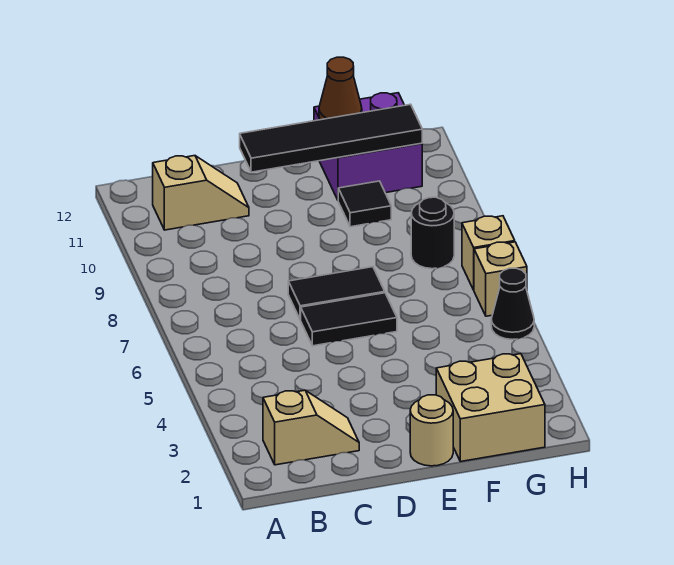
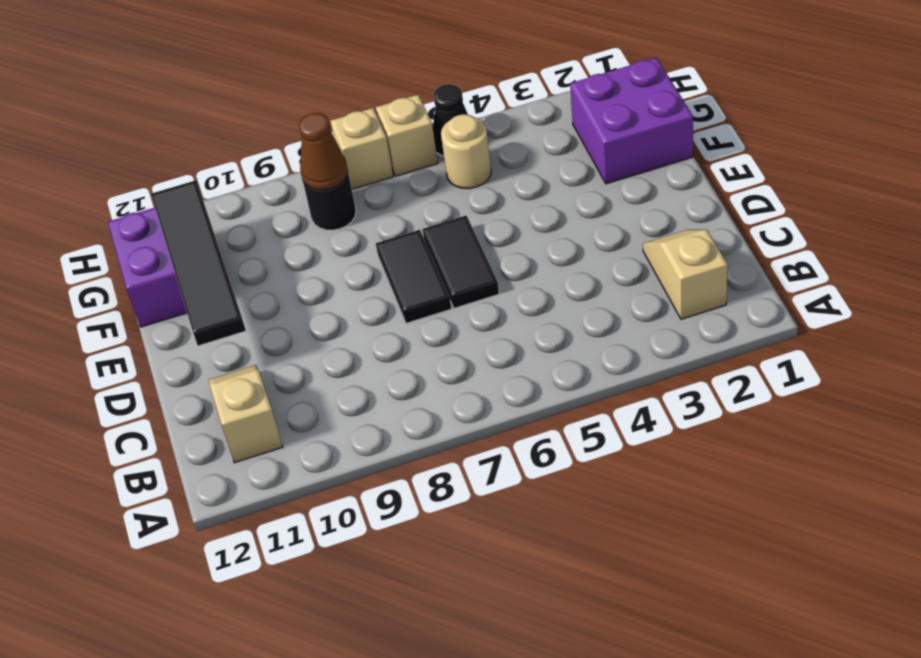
tan 1x1 round brick [410,395,453,466] -> tan 1x1 round brick moved to [441,114,491,189]
tan 2x2 brick [436,354,545,462] -> purple 2x2 brick [570,58,693,184]
black 1x1 tile [338,181,391,227] -> none
brown 1x1 cone [319,57,362,120] -> brown 1x1 cone moved to [299,113,348,190]

